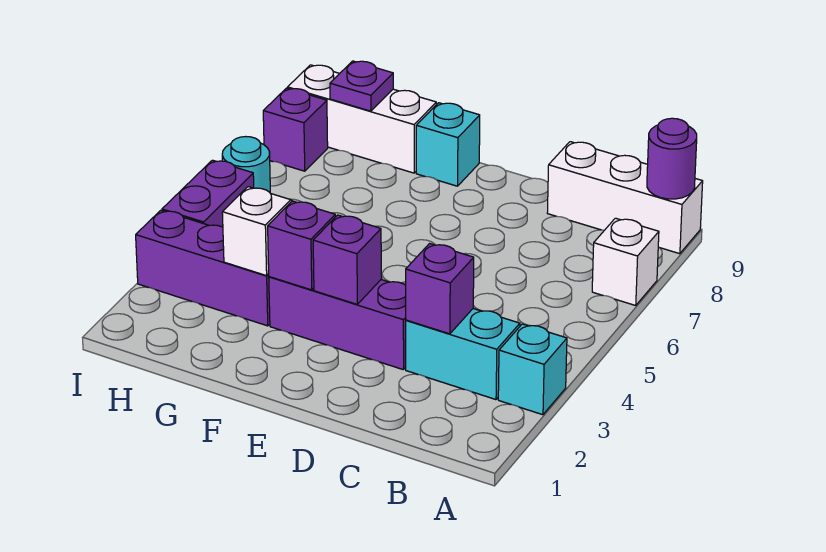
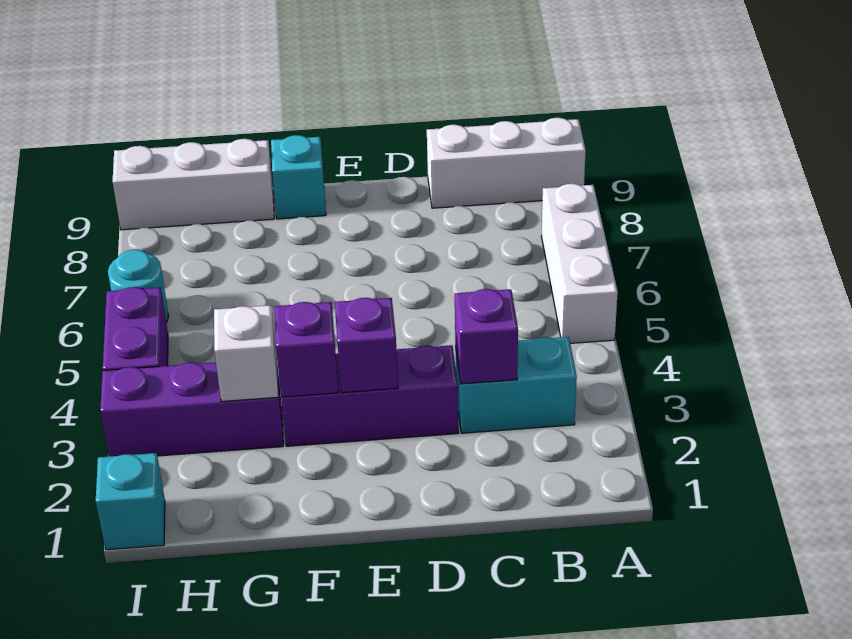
cyan 1x1 brick [498,324,567,415] -> cyan 1x1 brick moved to [96,453,165,550]
white 1x1 brick [592,218,659,305] -> white 1x3 brick [542,184,618,343]
purple 1x1 round brick [647,118,697,199] -> none
purple 1x1 plate [330,61,393,111] -> none
purple 1x1 brick [263,88,328,171] -> none

